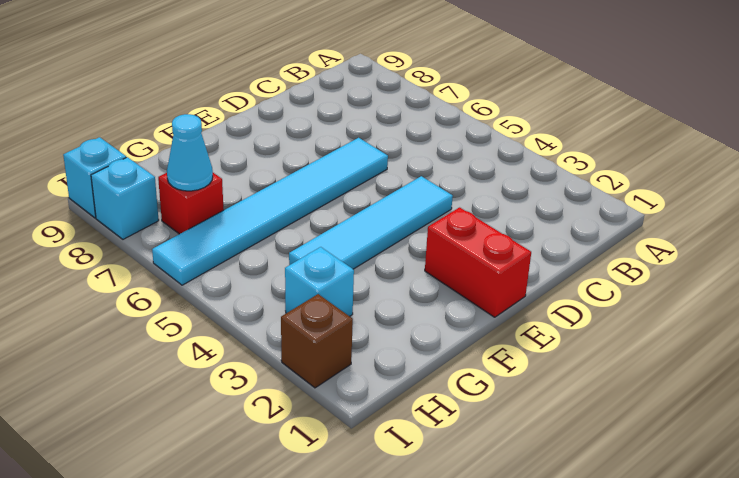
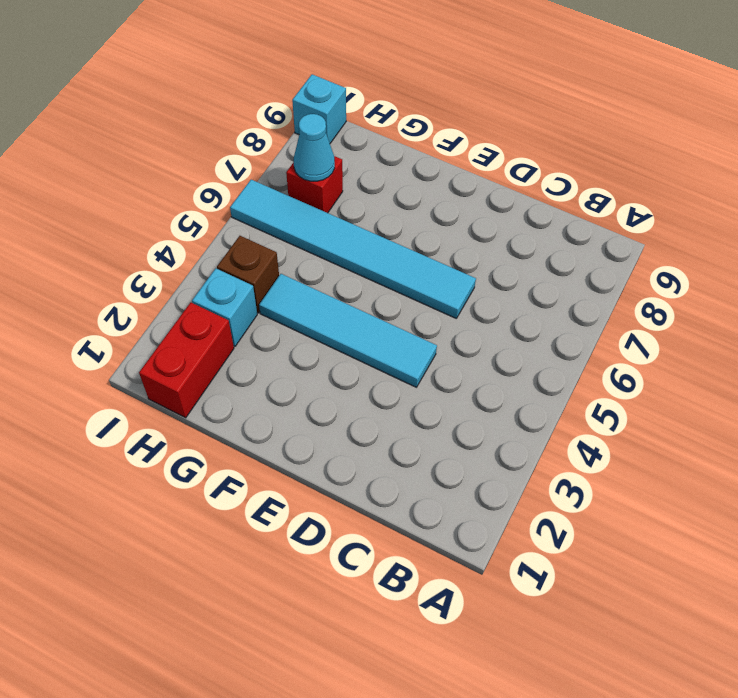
red 1x2 brick [425,207,531,317] -> red 1x2 brick moved to [139,303,234,418]
brown 1x1 brick [281,294,353,388] -> brown 1x1 brick moved to [217,236,279,313]
cyan 1x1 brick [91,157,159,239] -> none

